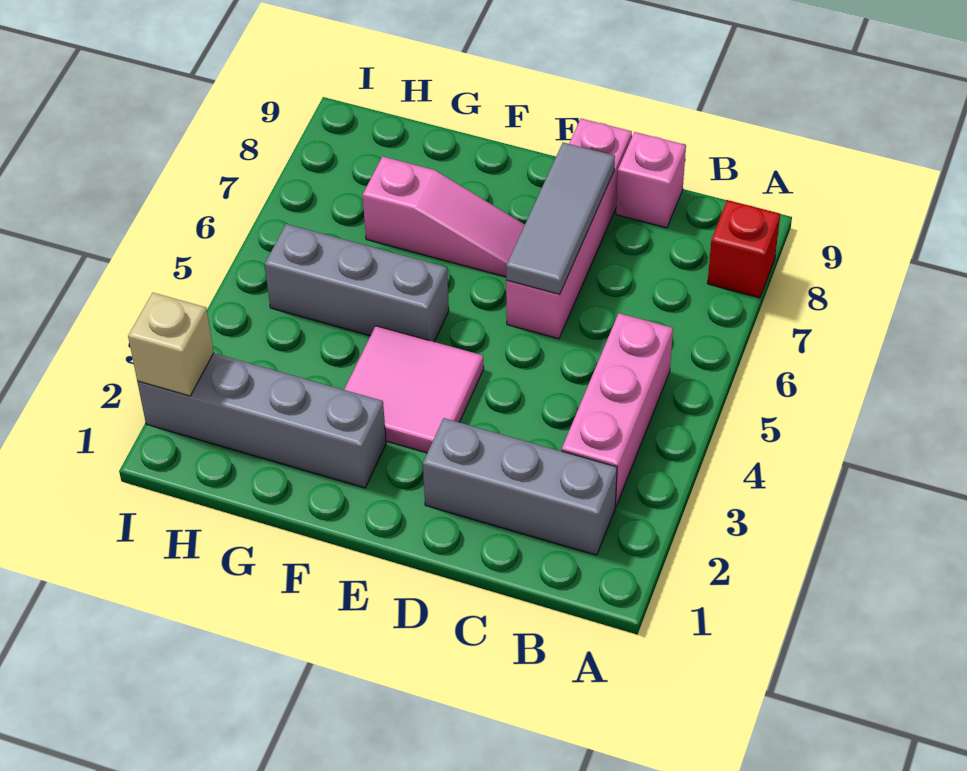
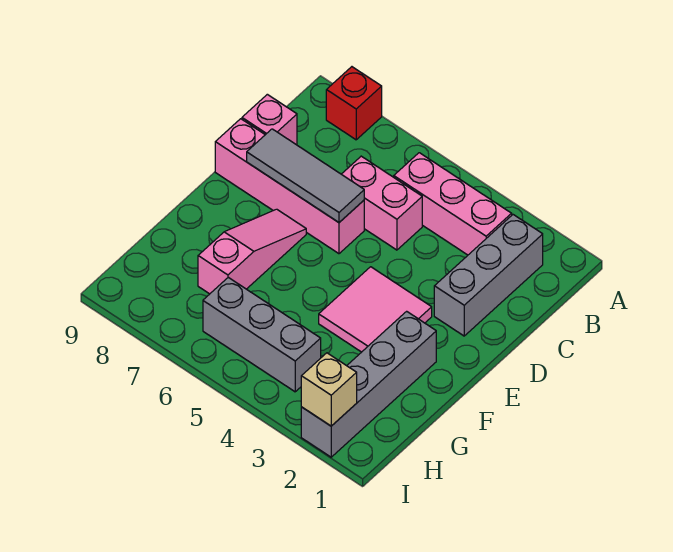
none -> pink 1x2 brick [342,156,422,250]
grey 1x3 brick [265,224,449,342] -> grey 1x3 brick turned to [203,277,321,392]

